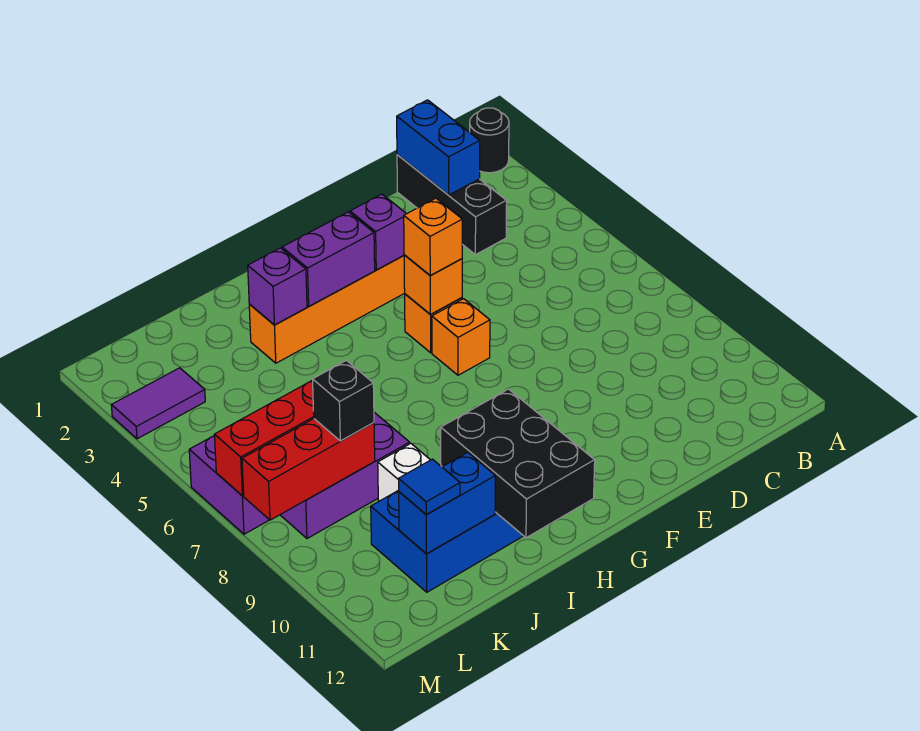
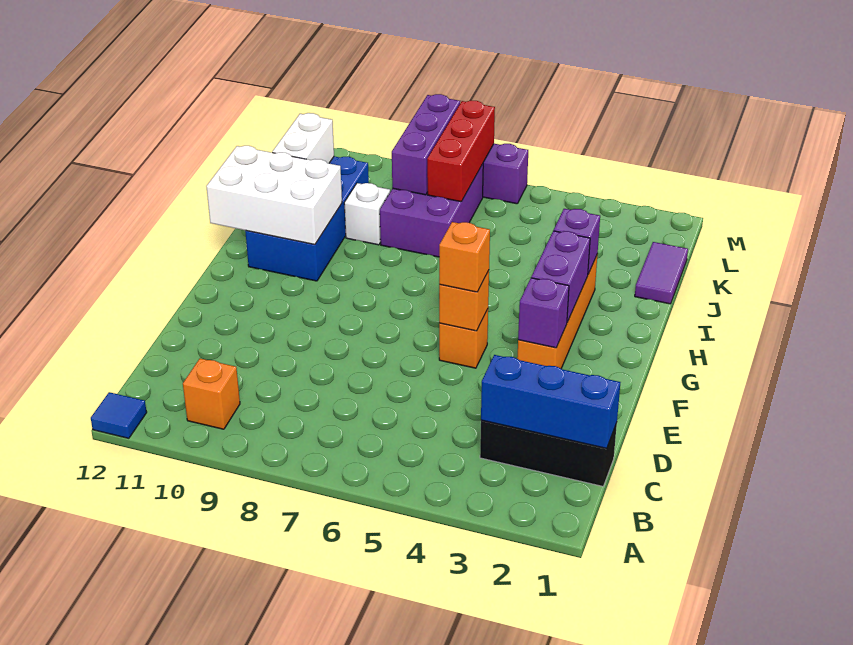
black 1x1 round brick [470,108,509,173] -> none
blue 1x2 brick [397,100,480,195] -> blue 1x3 brick [481,355,620,448]
orange 1x1 brick [432,299,490,375] -> orange 1x1 brick moved to [183,359,240,429]
black 2x3 brick [441,389,595,538] -> white 2x3 brick [206,146,342,244]
blue 1x2 brick [399,452,495,554] -> white 1x2 brick [272,113,334,163]
red 1x3 brick [242,419,375,520] -> purple 1x3 brick [392,94,460,195]
black 1x1 brick [313,360,374,441] -> none
blue 1x1 tile [399,459,460,515] -> blue 1x1 tile moved to [91,392,147,438]
purple 1x2 tile [111,368,205,439] -> purple 1x2 tile moved to [635,242,688,304]

